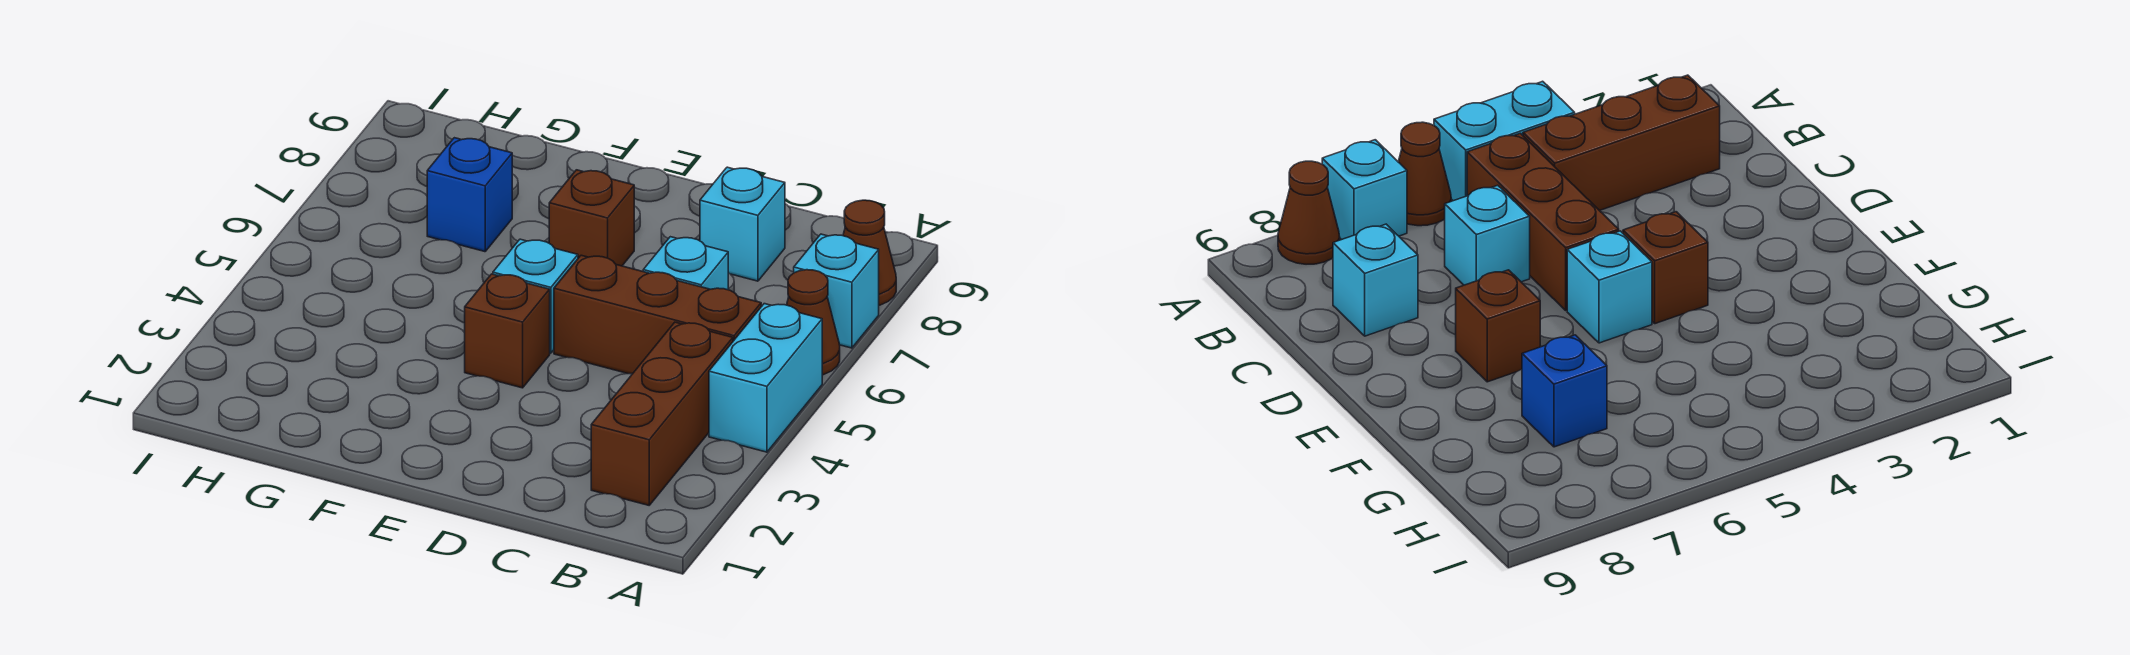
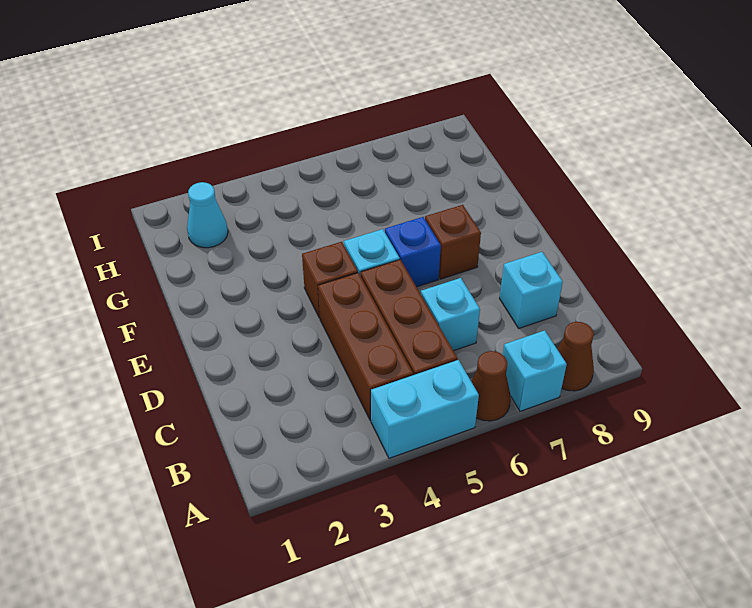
brown 1x3 brick [591,322,733,505] -> brown 1x3 brick turned to [318,273,413,421]
blue 1x1 brick [427,138,512,252] -> blue 1x1 brick moved to [385,217,441,287]
none -> cyan 1x1 cone [187,182,228,248]

